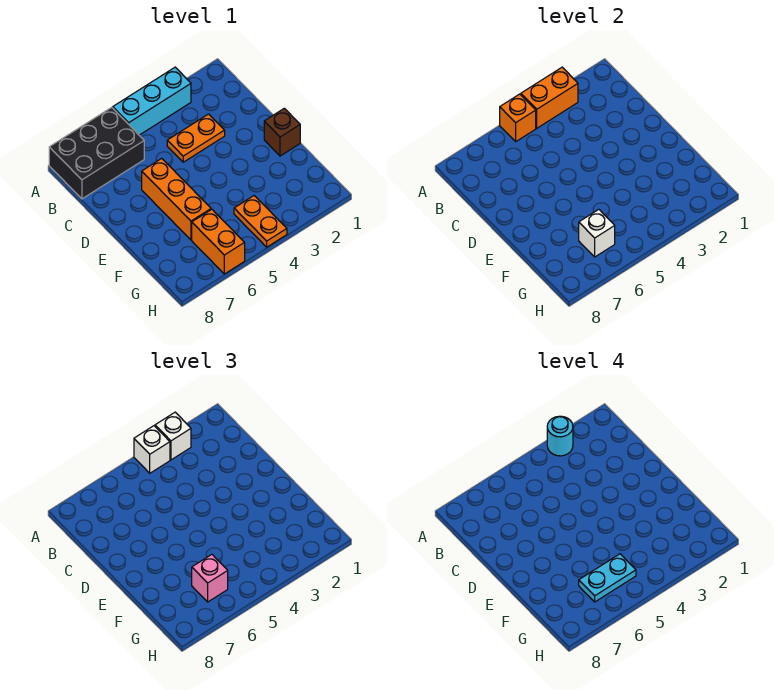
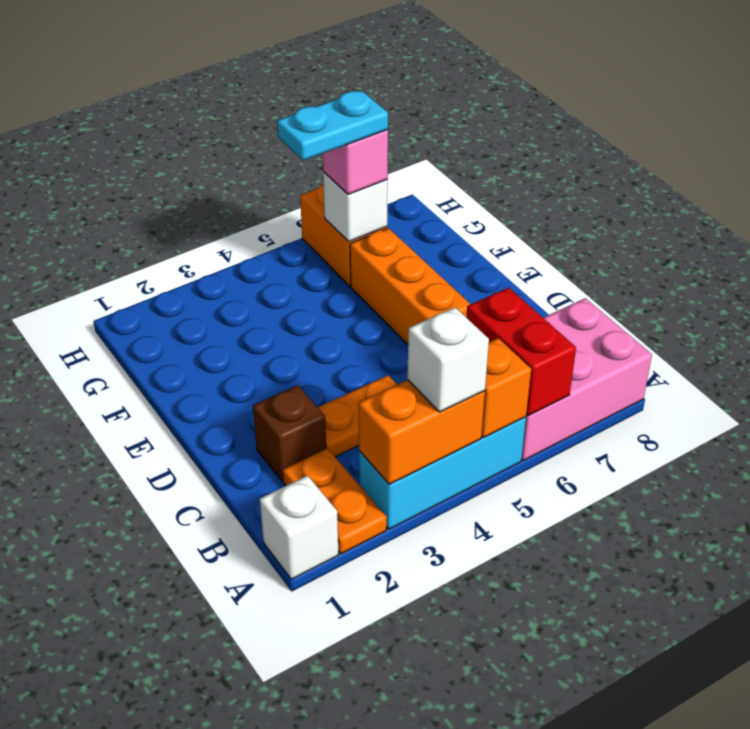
white 1x1 brick [155,412,191,460] -> white 1x1 brick moved to [260,476,338,579]
cyan 1x1 round brick [547,416,573,456] -> none
black 2x3 brick [49,107,144,199] -> pink 2x3 brick [521,298,652,461]
none -> red 1x2 brick [466,288,576,416]
brown 1x1 brick [264,108,300,156] -> brown 1x1 brick moved to [253,385,326,482]
orange 1x2 plate [234,196,287,247] -> orange 1x2 plate moved to [283,448,387,554]

